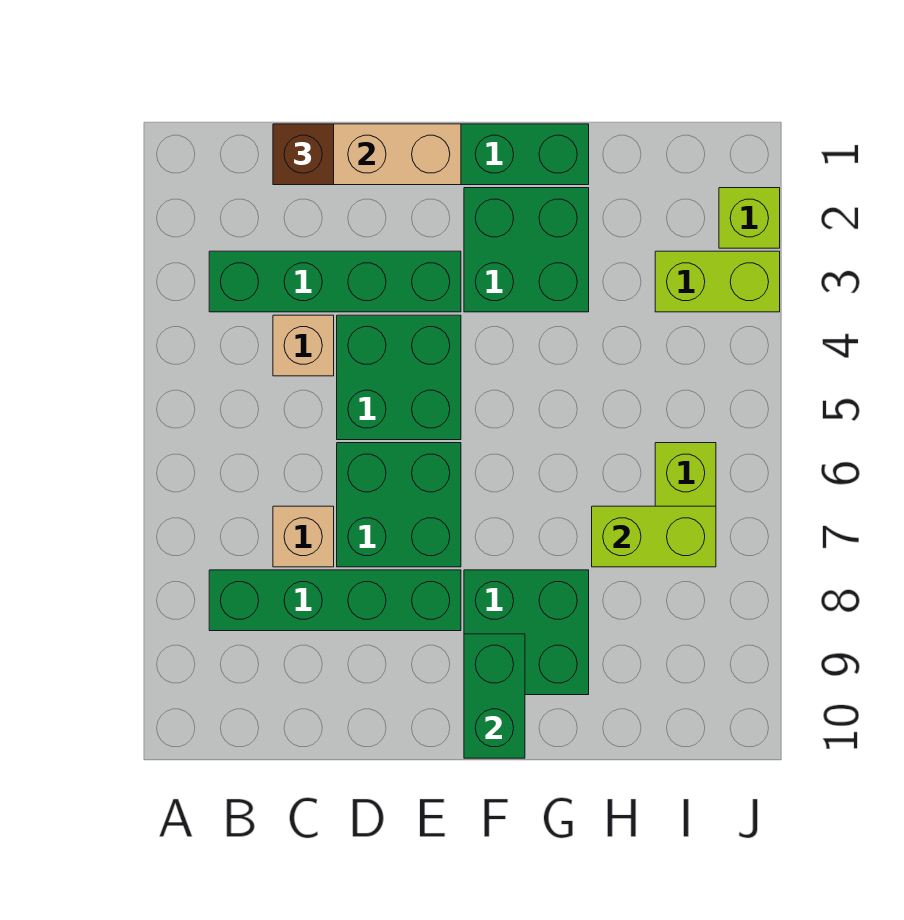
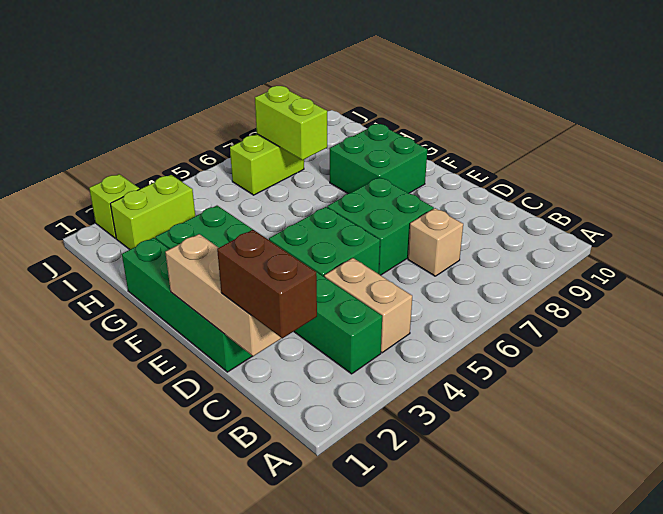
green 1x4 brick [209,570,461,631] -> none
brown 1x1 brick [273,124,334,185] -> brown 1x2 brick [217,230,317,338]
tan 1x1 brick [273,315,334,376] -> tan 1x2 brick [324,258,412,353]
green 1x2 brick [464,634,525,758] -> none
lime 1x2 brick [655,251,780,312] -> lime 1x2 brick turned to [110,175,195,250]

